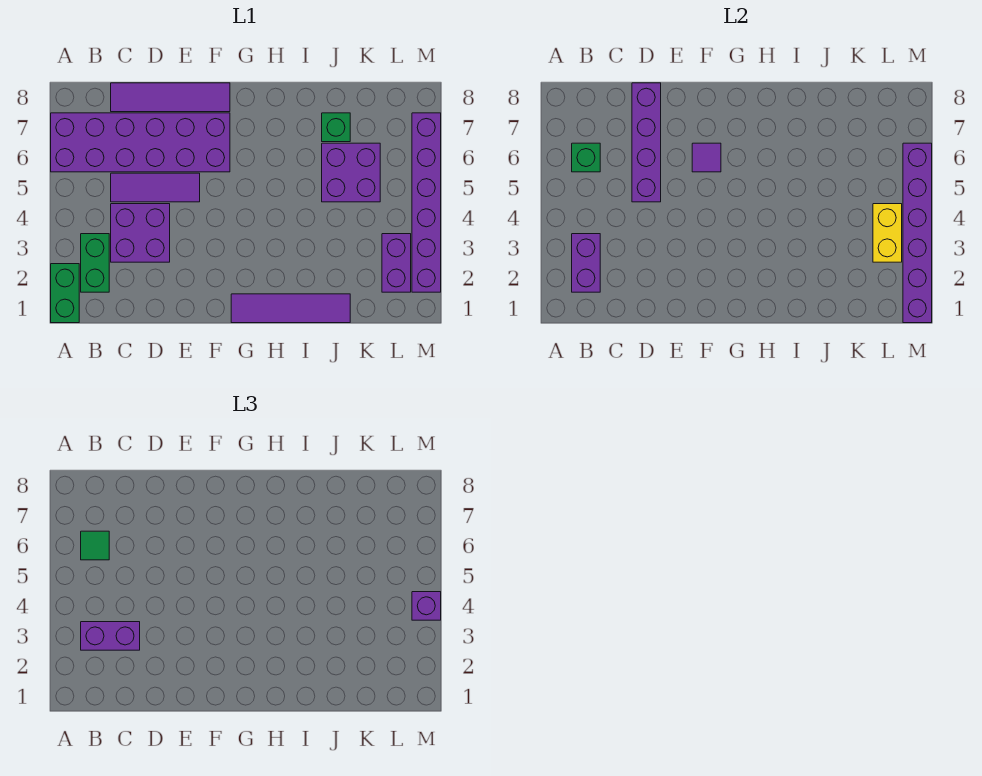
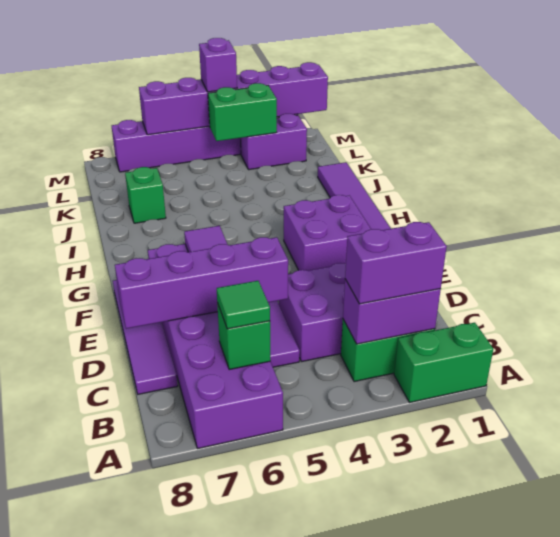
purple 1x2 brick [81,622,140,650] -> purple 1x2 brick turned to [345,222,447,304]
purple 2x2 brick [322,143,380,202] -> purple 2x2 brick moved to [284,195,371,271]
yellow 1x2 brick [873,204,902,262] -> green 1x2 brick [208,83,277,141]

